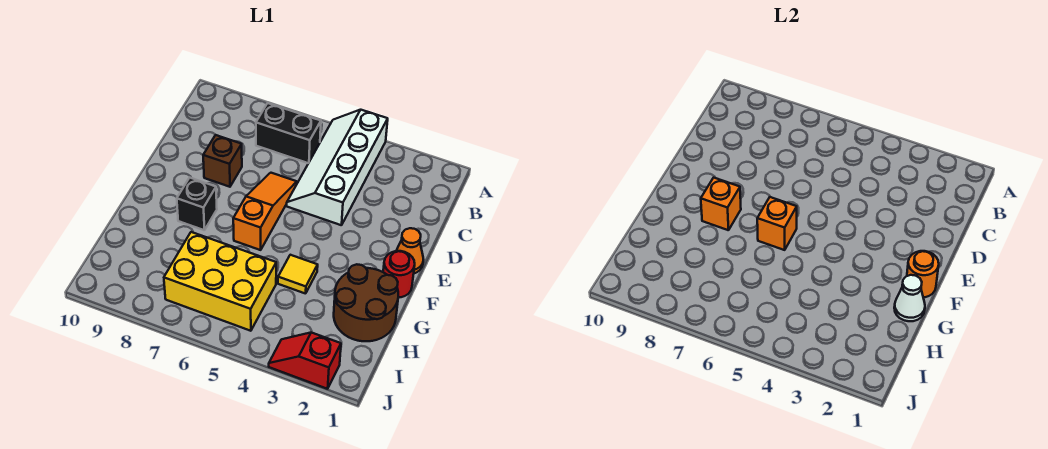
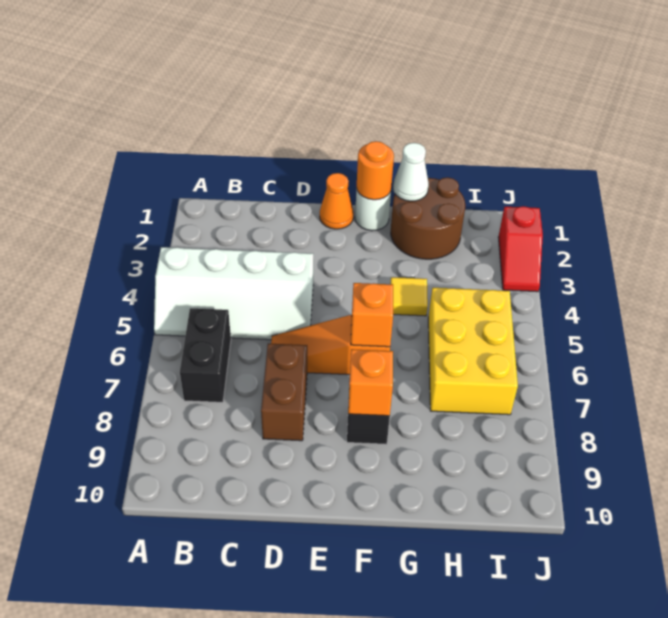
brown 1x1 brick [203,135,242,187] -> brown 1x2 brick [261,344,307,441]
red 1x1 round brick [383,251,415,297] -> white 1x1 round brick [355,188,391,231]

